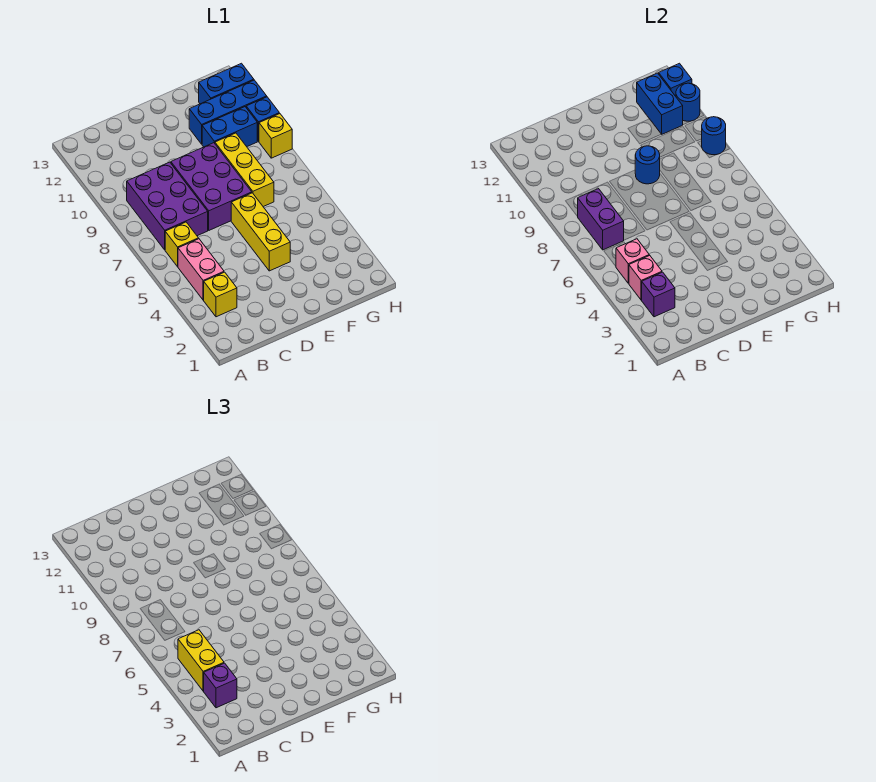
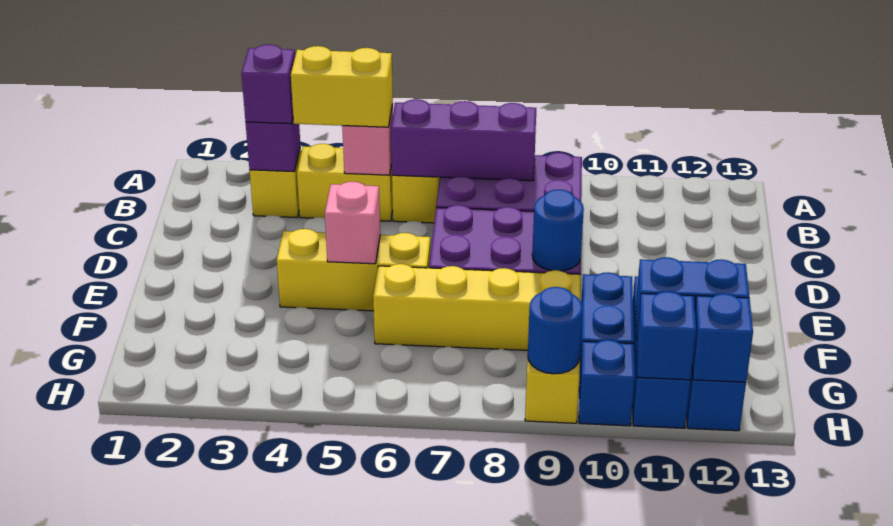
pink 1x2 brick [178,239,224,300] -> yellow 1x2 brick [297,144,393,221]
pink 1x1 brick [629,255,662,300] -> pink 1x1 brick moved to [325,182,380,264]
purple 1x2 brick [577,189,624,250] -> purple 1x3 brick [391,99,536,181]
yellow 1x3 brick [215,133,274,207] -> yellow 1x4 brick [373,264,581,350]
blue 1x1 round brick [676,83,700,121] -> blue 1x1 brick [637,292,696,380]

